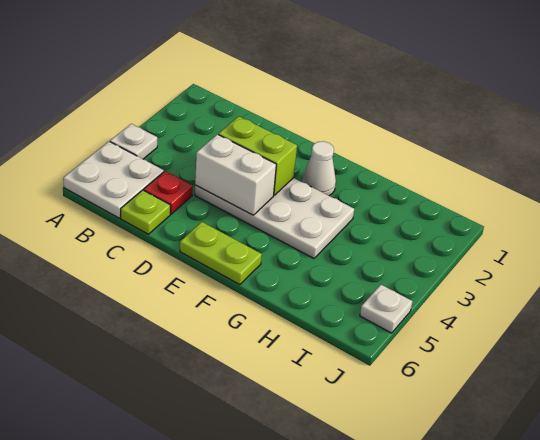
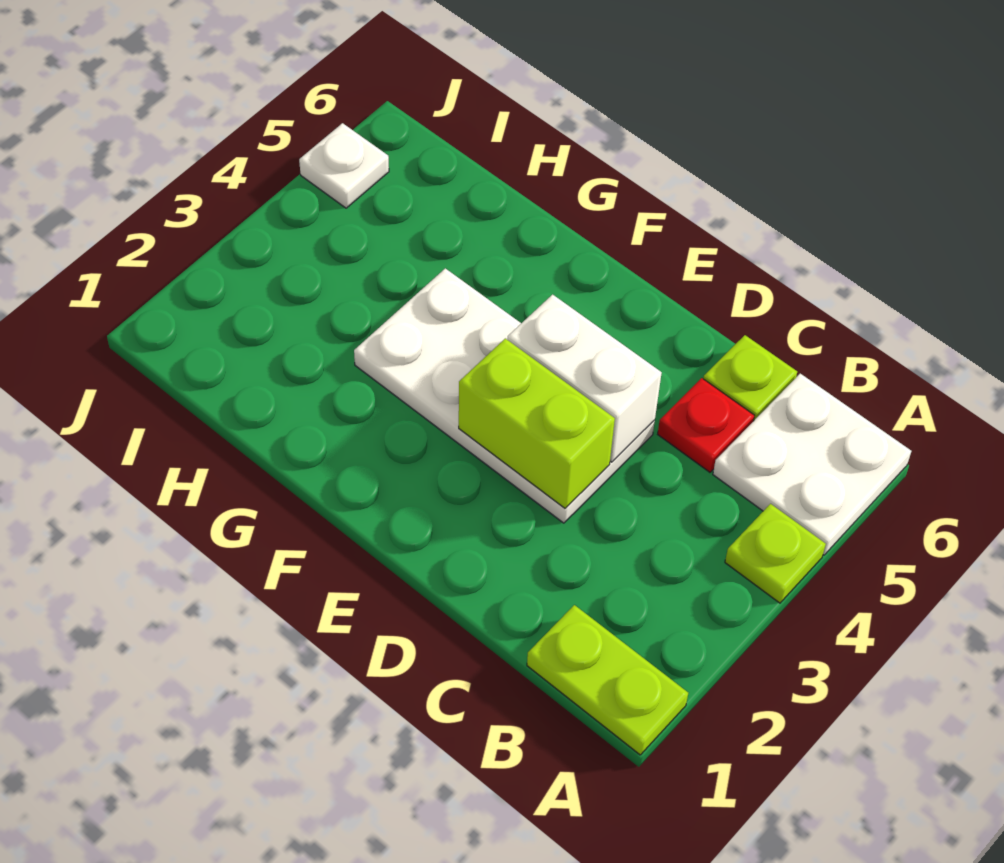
white 1x1 plate [110,124,157,159] -> lime 1x1 plate [725,504,826,603]
lime 1x2 plate [180,222,262,285] -> lime 1x2 plate moved to [527,605,688,755]
white 1x1 cone [302,141,336,196] -> none

